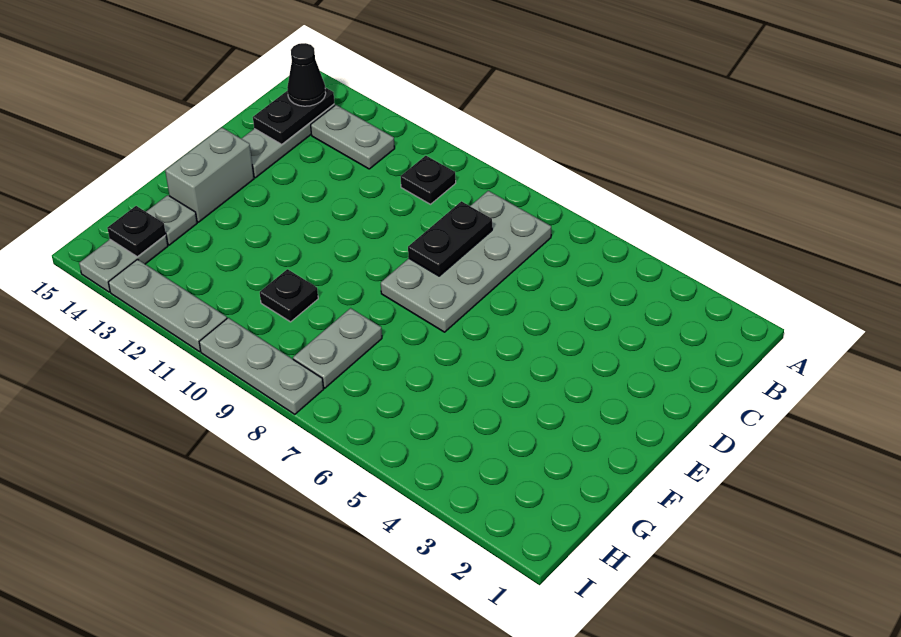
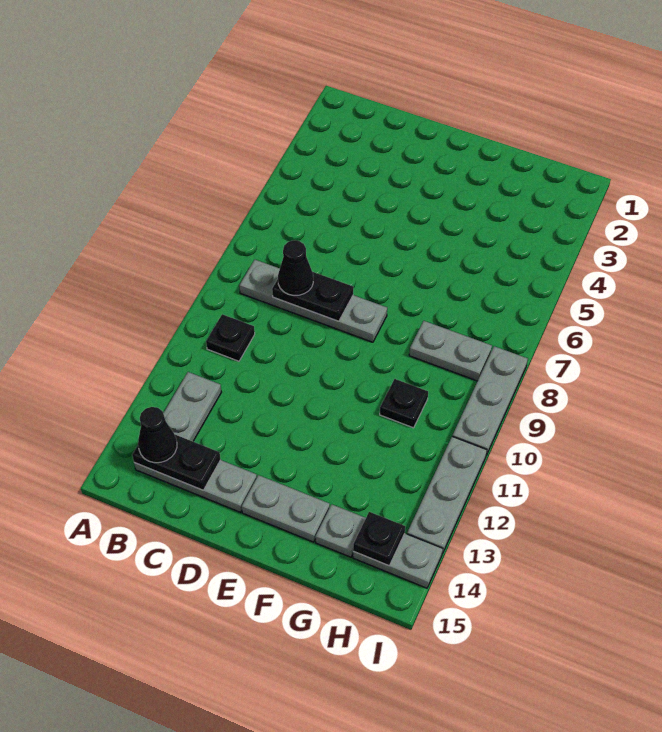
grey 2x4 plate [381,191,551,332] -> grey 1x4 plate [239,260,387,342]
none -> black 1x1 cone [278,240,313,295]
grey 1x2 brick [165,127,254,222] -> grey 1x2 plate [242,475,330,542]

